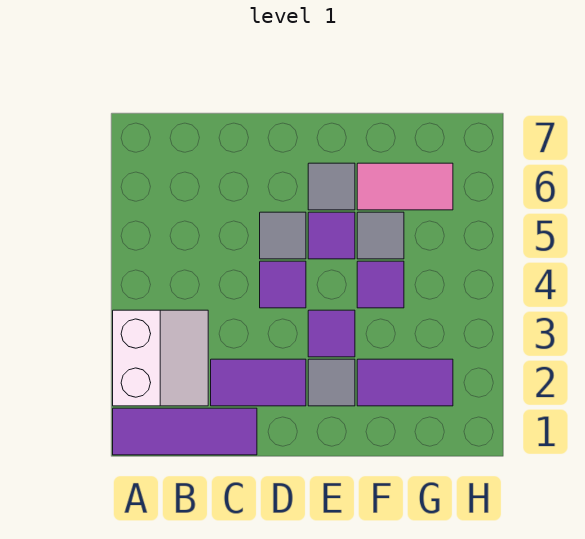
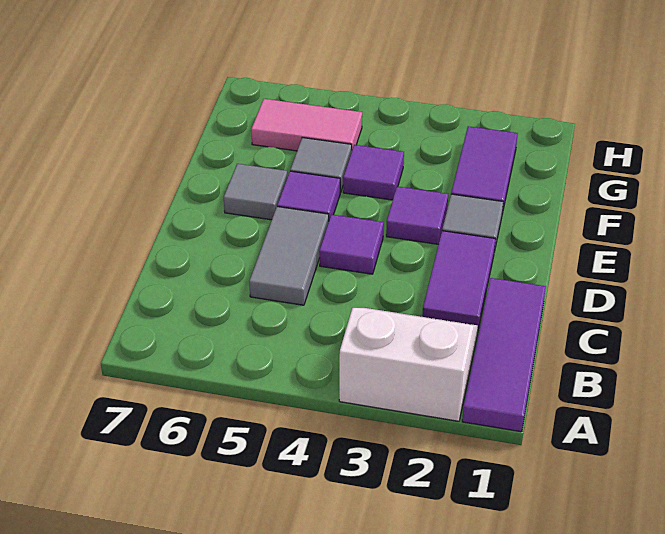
grey 1x1 tile [260,212,306,259] -> grey 1x2 tile [249,207,329,305]
pink 1x2 tile [357,163,453,210] -> pink 1x2 tile turned to [251,99,362,152]

